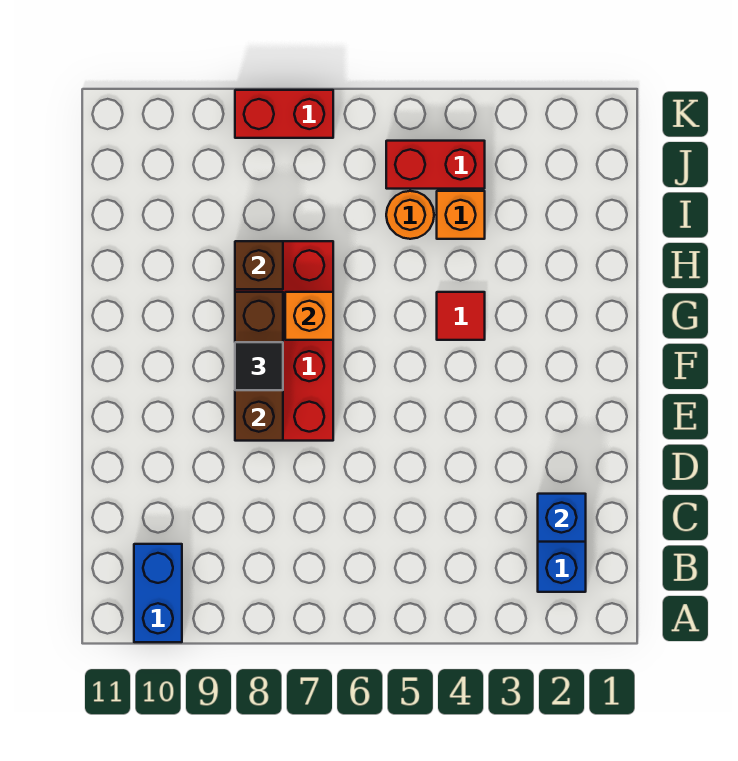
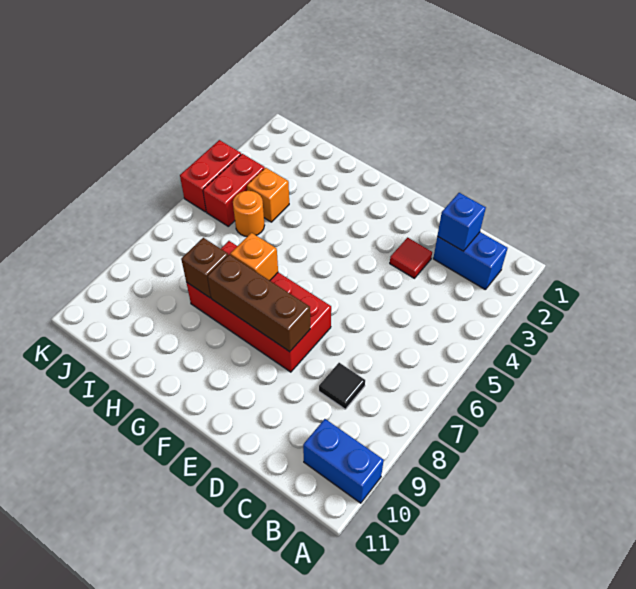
black 1x1 tile [235,342,283,390] -> black 1x1 tile moved to [319,363,365,409]
red 1x1 tile [437,292,485,340] -> red 1x1 tile moved to [390,238,432,278]
red 1x2 brick [235,90,333,138] -> red 1x2 brick moved to [180,140,241,212]

